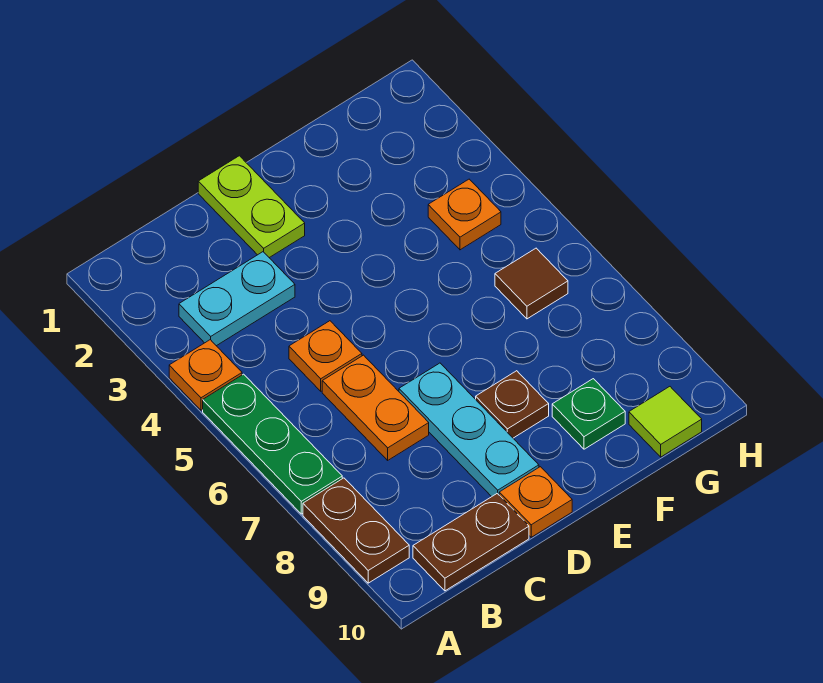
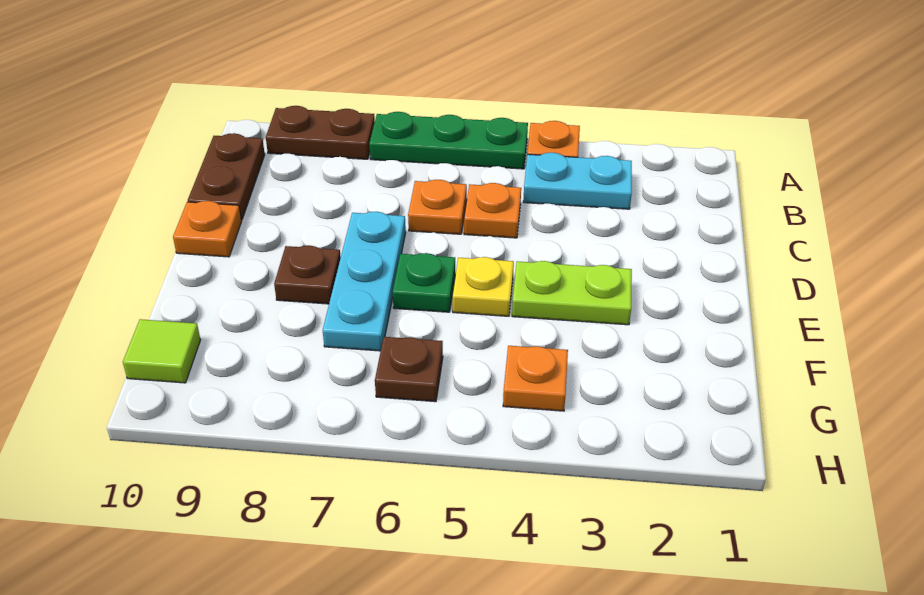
cyan 1x2 plate [179,252,295,346] -> cyan 1x2 plate turned to [523,153,632,209]
orange 1x2 plate [322,355,429,460] -> orange 1x1 plate [408,180,467,234]
lime 1x2 plate [198,156,305,258] -> lime 1x2 plate moved to [512,261,632,325]
cyan 1x3 plate [399,363,539,497] -> cyan 1x3 plate turned to [323,212,406,351]
none -> yellow 1x1 plate [452,257,514,316]
green 1x1 plate [552,379,625,449] -> green 1x1 plate moved to [393,253,455,312]
brown 1x1 tile [495,248,568,319] -> brown 1x1 plate [375,337,443,402]

